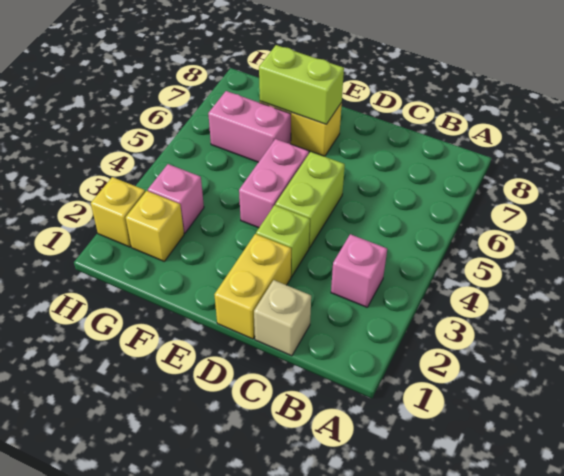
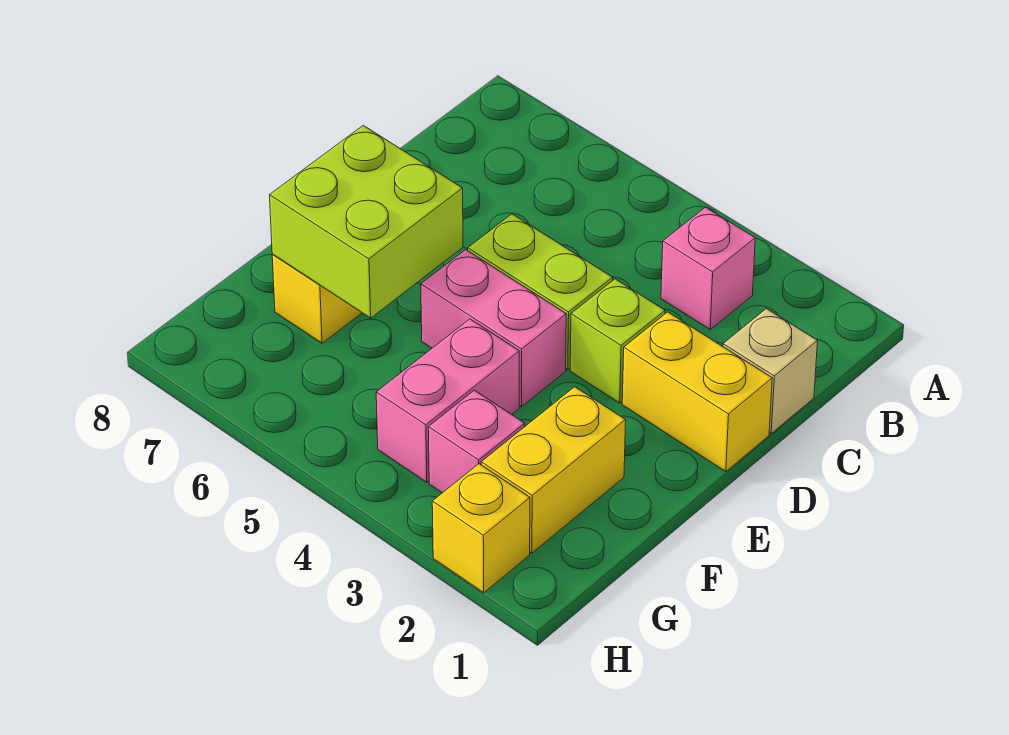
lime 1x2 brick [259,45,344,124] -> lime 2x2 brick [270,125,463,318]
pink 1x2 brick [208,91,291,162] -> pink 1x2 brick moved to [376,319,519,482]
yellow 1x1 brick [126,191,184,261] -> yellow 1x2 brick [481,387,626,553]

